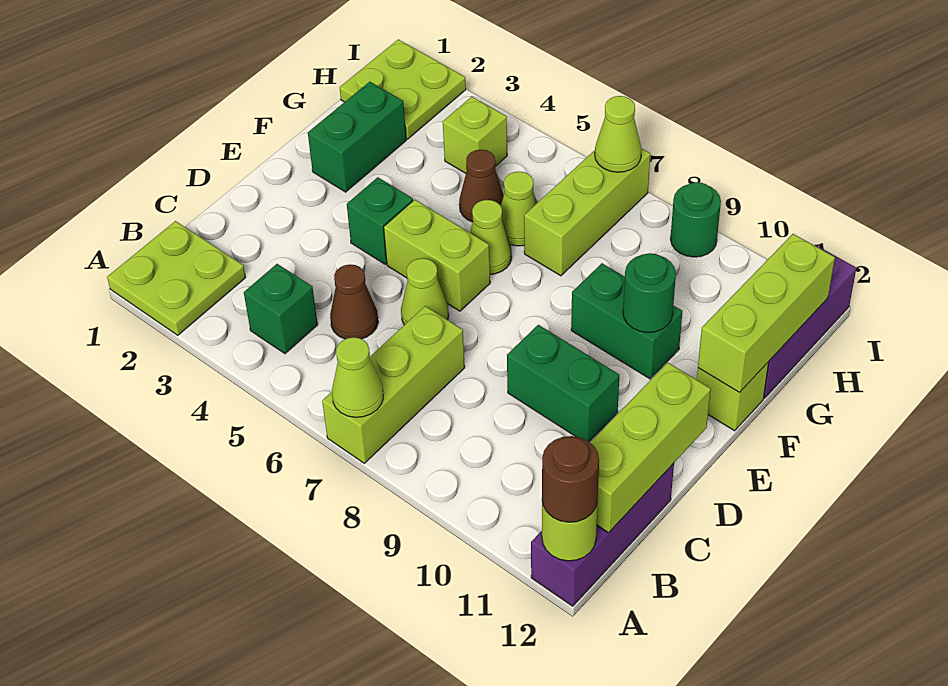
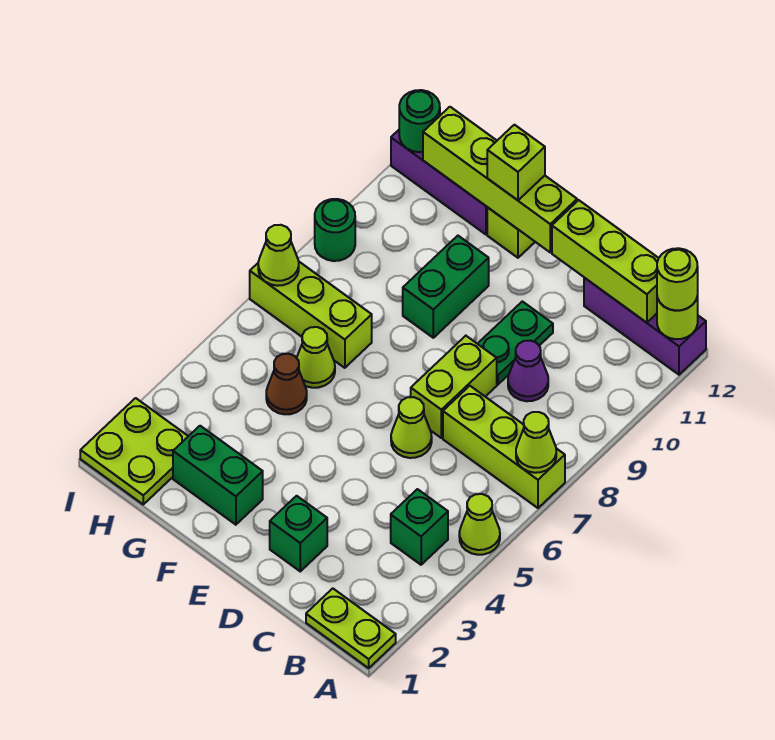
lime 2x2 plate [107,221,246,335] -> lime 1x2 plate [306,588,396,668]
brown 1x1 round brick [542,436,599,522] -> lime 1x1 round brick [657,248,698,310]
brown 1x1 cone [330,264,378,339] -> none
none -> purple 1x1 cone [508,341,548,401]
green 1x2 brick [507,325,619,442] -> green 1x2 plate [478,301,553,385]
green 1x1 brick [347,177,413,264] -> green 1x1 brick moved to [270,496,327,571]
lime 1x2 brick [384,200,490,311] -> lime 1x2 brick moved to [411,336,497,438]
lime 1x1 cone [470,200,512,274] -> lime 1x1 cone moved to [459,494,500,555]
green 1x1 round brick [623,253,676,332] -> green 1x1 round brick moved to [399,90,440,152]
lime 1x3 brick [698,234,835,393] -> lime 1x4 brick [423,107,577,252]
lime 1x1 brick [443,97,507,173] -> lime 1x1 brick moved to [487,125,545,200]

